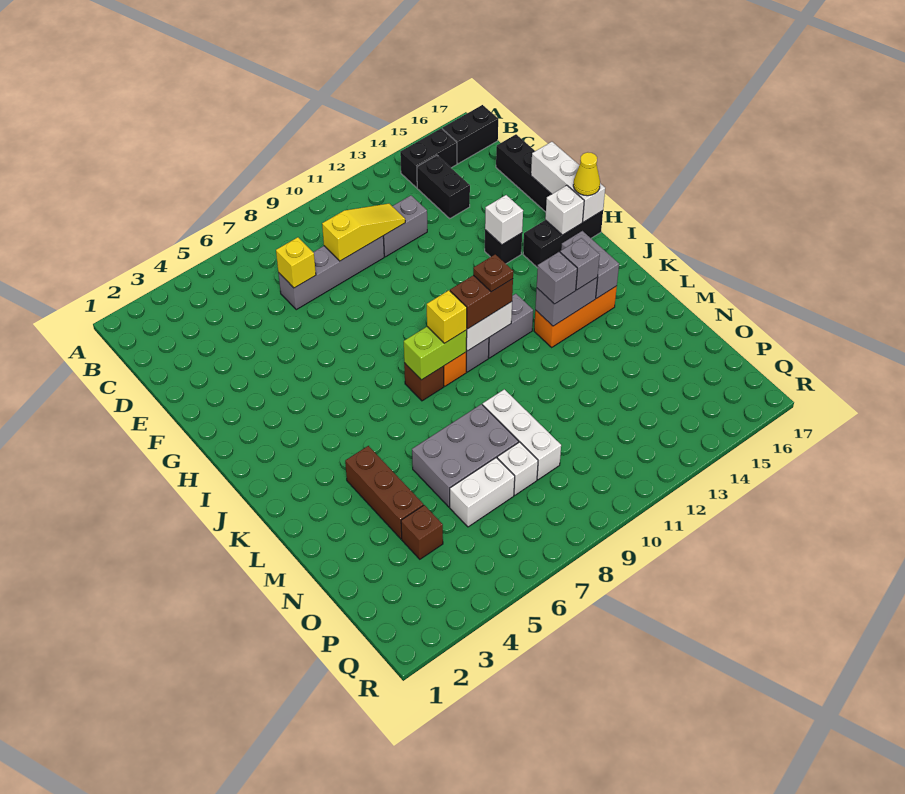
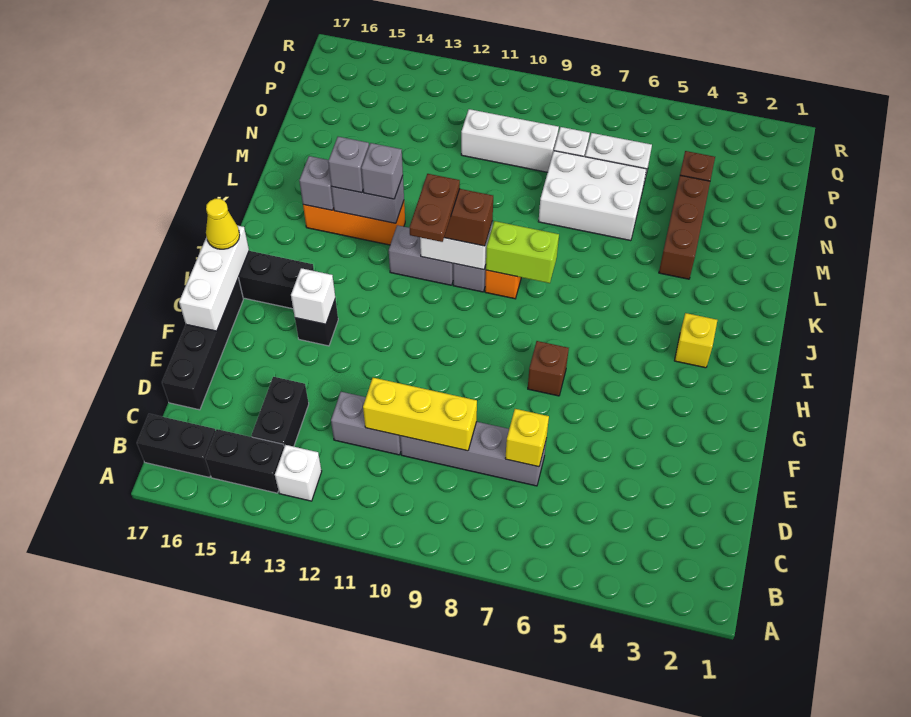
yellow 1x3 slope [322,204,405,261] -> yellow 1x3 brick [363,378,477,451]
white 1x1 brick [545,185,584,235] -> white 1x1 brick moved to [275,445,322,501]
brown 1x1 brick [404,363,444,401] -> brown 1x1 brick moved to [528,341,569,396]
yellow 1x1 brick [427,290,467,343] -> yellow 1x1 brick moved to [675,313,717,368]
brown 1x1 plate [473,254,513,292] -> brown 1x2 plate [410,174,460,242]
grey 1x2 brick [561,231,619,298] -> grey 1x1 brick [299,156,334,210]
grey 2x3 brick [412,404,519,507] -> white 2x3 brick [538,151,646,241]
white 1x3 brick [483,389,561,480] -> white 1x3 brick turned to [461,109,559,172]

